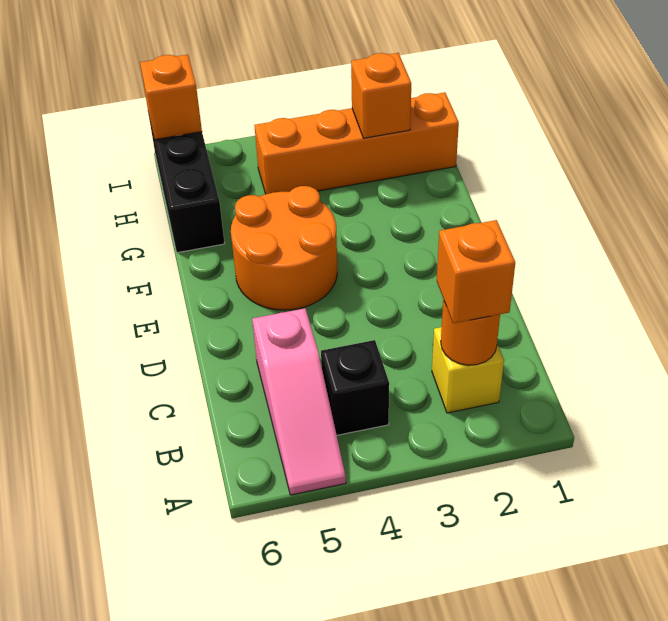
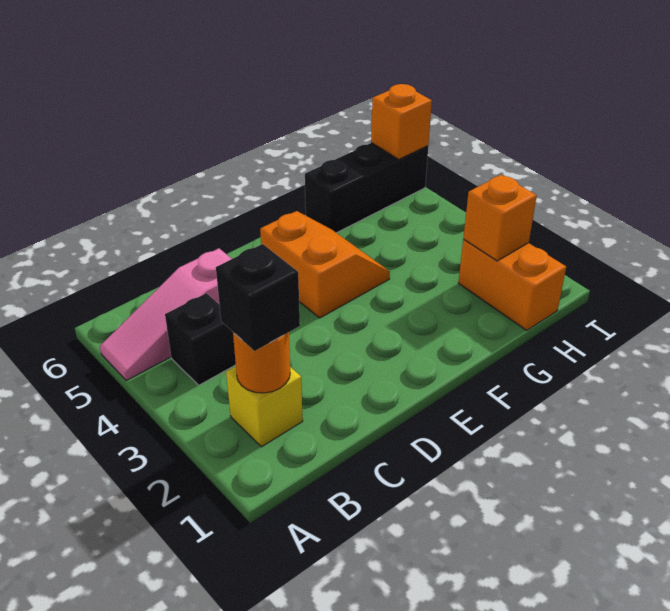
orange 1x1 brick [437,220,515,323] -> black 1x1 brick [216,244,300,351]
orange 2x2 round brick [231,186,337,310] -> orange 2x2 slope [260,211,390,318]
orange 1x4 brick [254,92,459,194] -> orange 1x2 brick [458,240,566,331]

